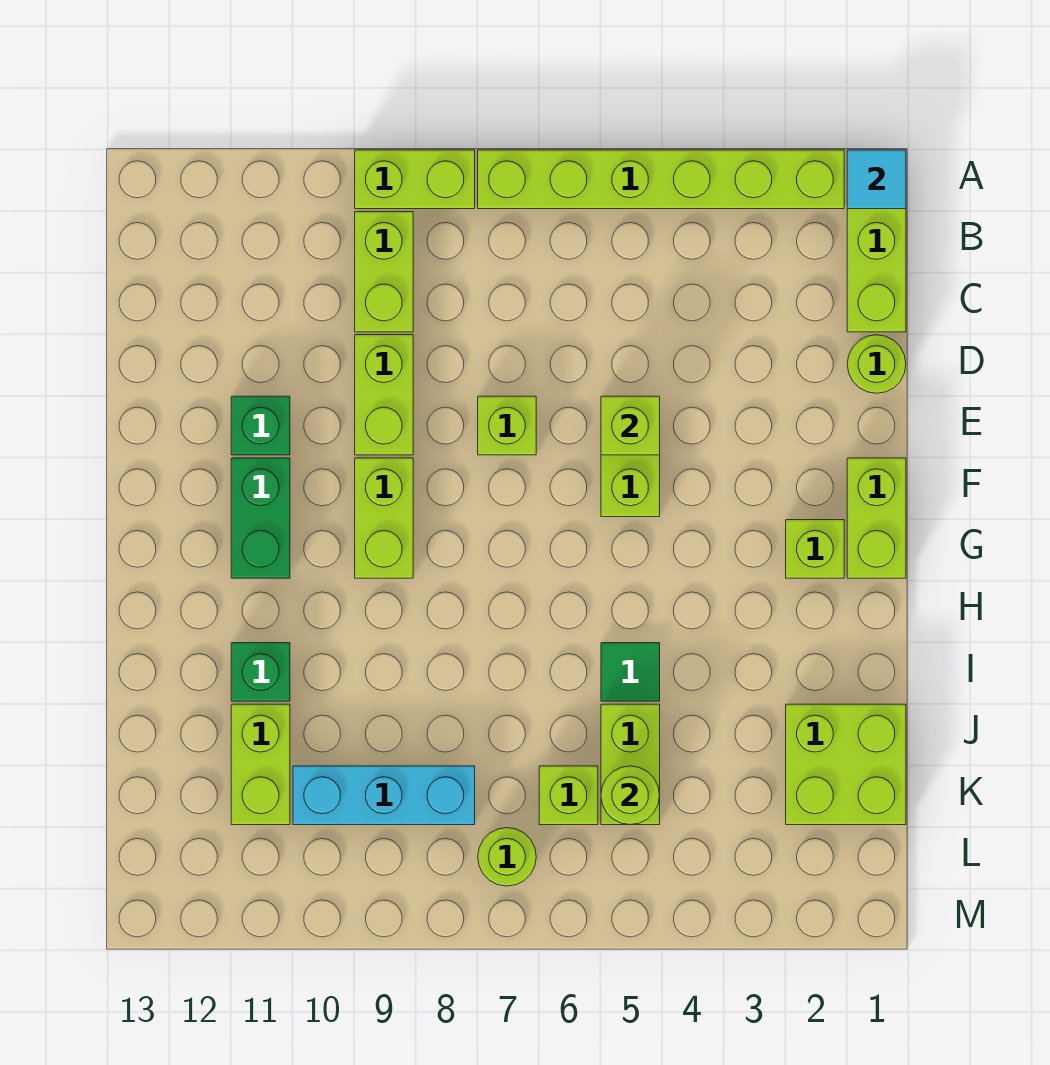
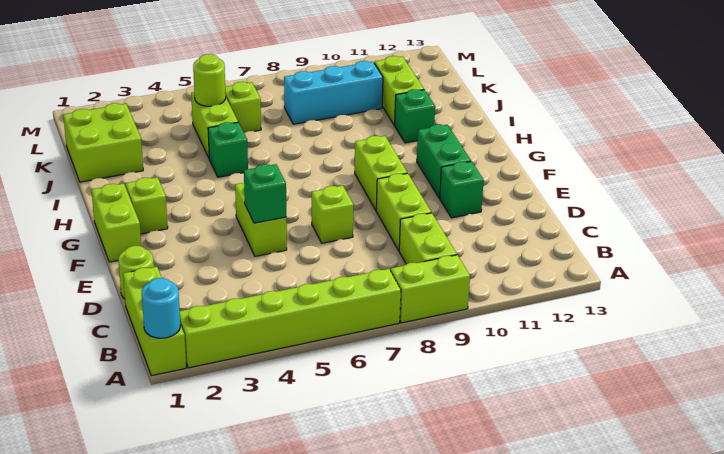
cyan 1x1 tile [847,150,906,209] -> cyan 1x1 round brick [142,278,180,338]
lime 1x1 brick [601,396,660,455] -> green 1x1 brick [244,164,286,223]
green 1x1 tile [601,643,660,701] -> green 1x1 brick [208,122,248,177]
lime 1x1 round brick [478,828,536,886] -> none

